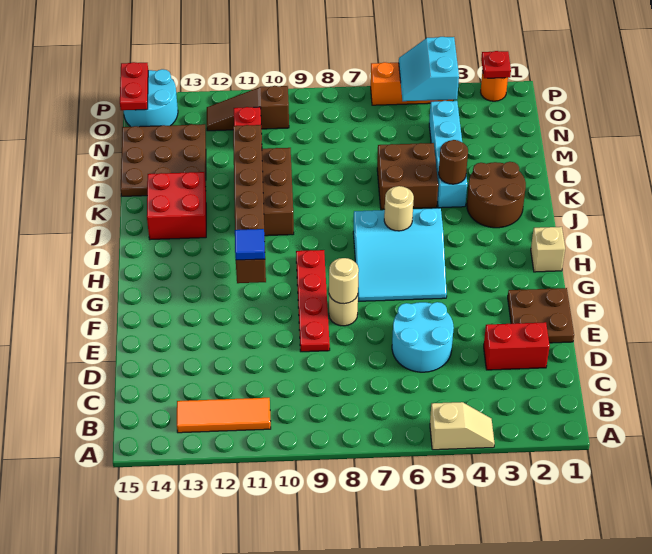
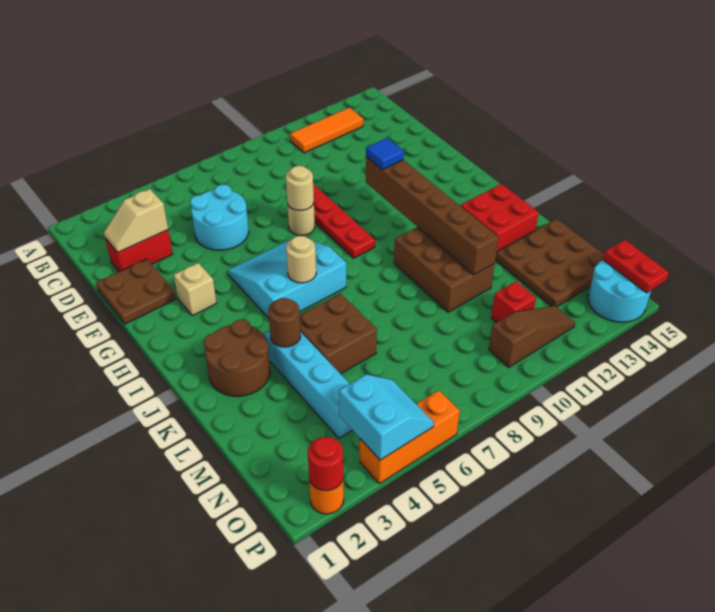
tan 1x2 slope [430,402,495,450] -> tan 1x2 slope moved to [104,189,168,252]
tan 1x1 brick [531,227,565,272] -> tan 1x1 brick moved to [174,263,216,316]
red 1x1 plate [481,51,511,78] -> red 1x1 round brick [308,437,343,491]

